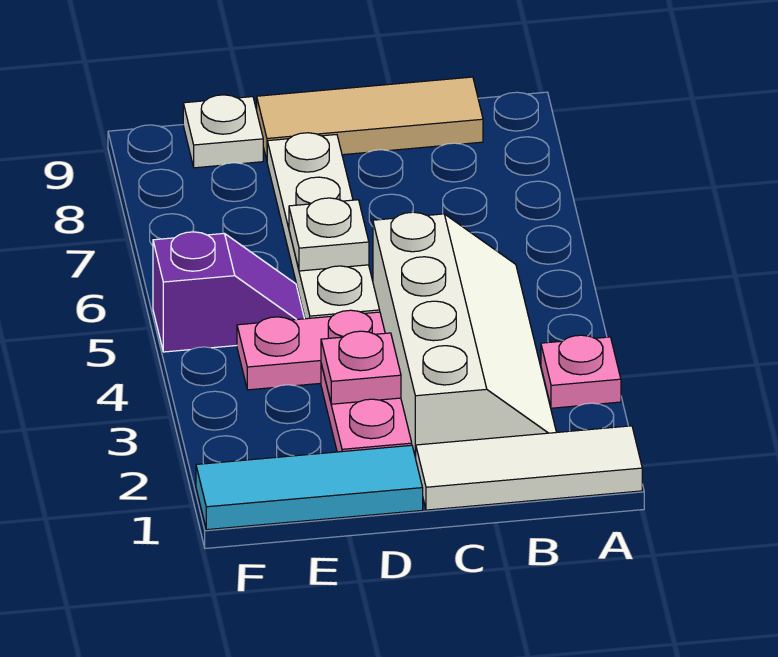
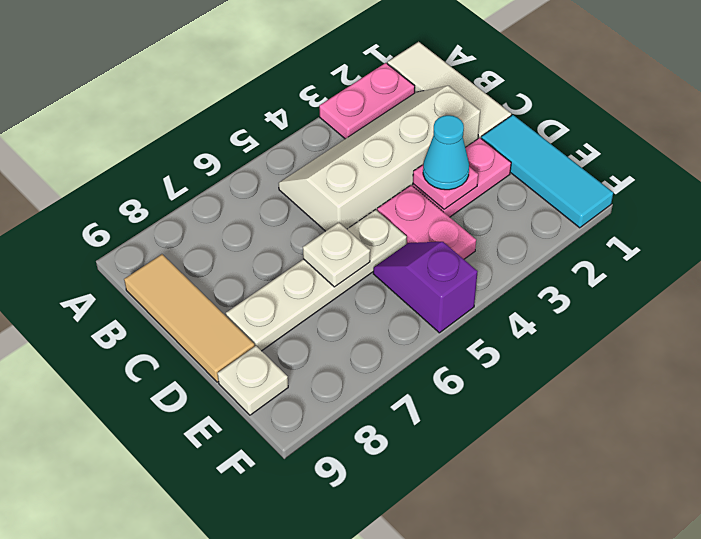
pink 1x1 plate [541,335,621,408] -> pink 1x2 plate [319,63,415,139]
none -> cyan 1x1 cone [423,115,469,190]

